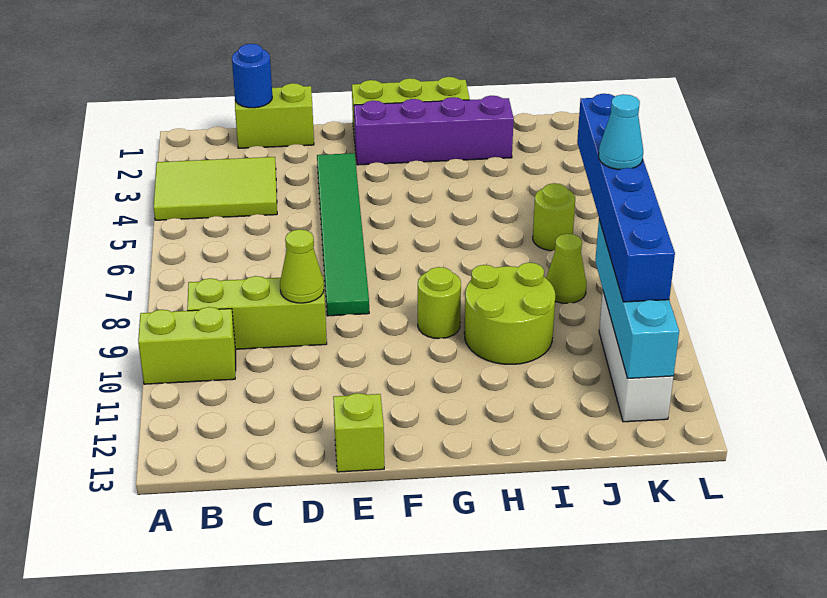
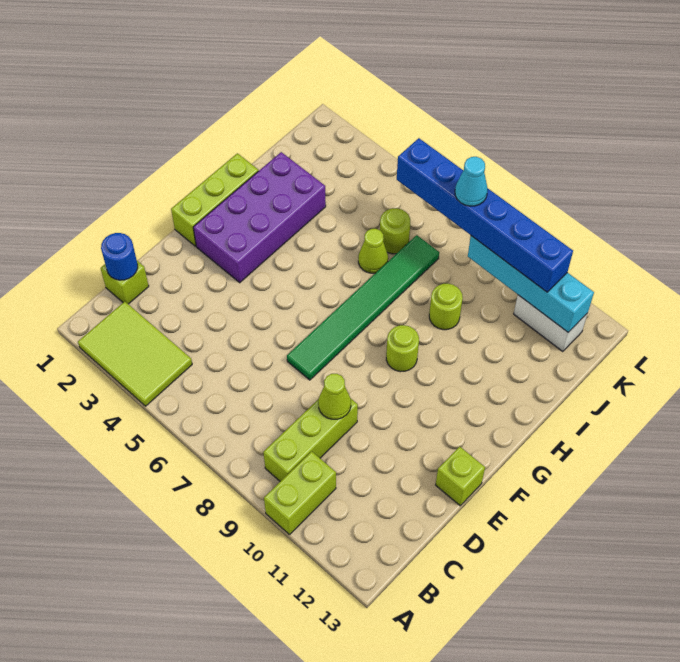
lime 2x3 tile [154,157,277,220] -> lime 2x3 tile turned to [78,302,192,406]
lime 1x2 brick [235,83,314,148] -> lime 1x1 brick [101,261,149,304]
green 1x6 tile [317,153,369,316] -> green 1x6 tile turned to [287,235,439,380]
purple 1x4 brick [354,96,514,165] -> purple 2x4 brick [193,152,326,283]
lime 2x2 round brick [464,263,555,364] -> lime 1x1 round brick [429,284,463,330]
lime 1x1 cone [546,234,586,303] -> lime 1x1 cone moved to [358,229,388,273]
white 1x3 brick [599,292,673,422] -> white 1x2 brick [514,295,588,352]

